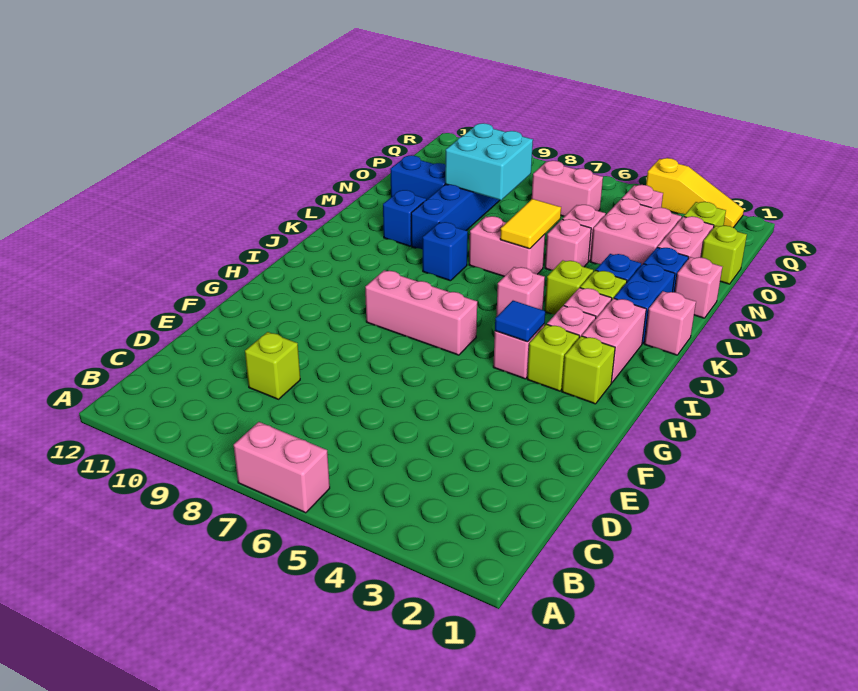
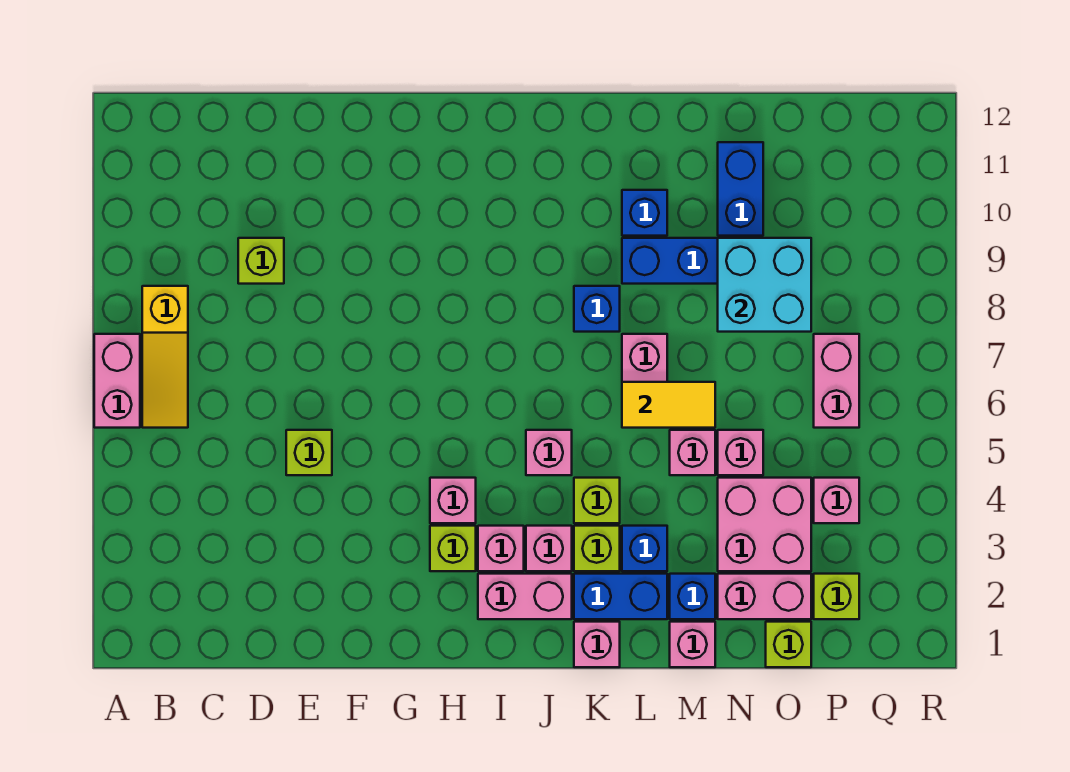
lime 1x1 brick [562,336,615,404] -> lime 1x1 brick moved to [286,430,332,475]
blue 1x1 tile [495,301,545,342] -> none
pink 1x3 brick [365,270,477,355] -> none
yellow 1x3 slope [646,158,744,228] -> yellow 1x3 slope moved to [142,286,188,428]

